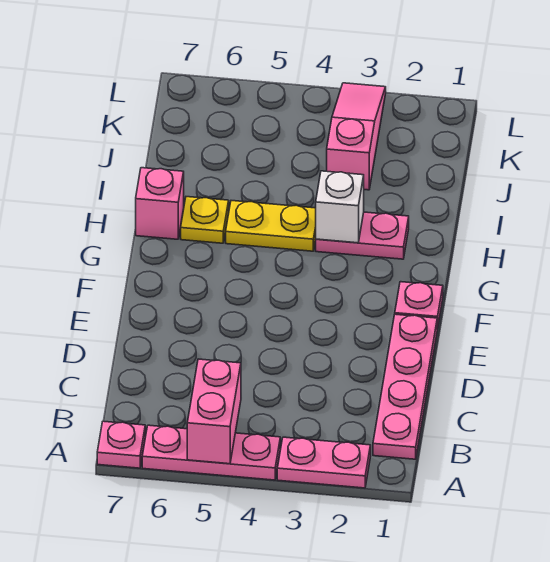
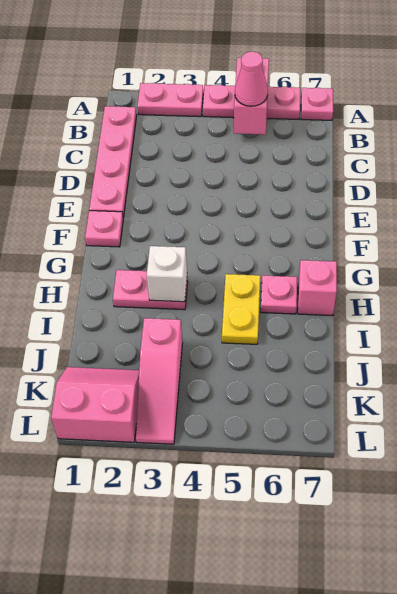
none -> pink 1x1 cone [235,51,268,106]
yellow 1x2 plate [226,201,316,251] -> yellow 1x2 plate turned to [222,274,260,344]
yellow 1x1 plate [181,197,229,243] -> pink 1x1 plate [261,275,297,314]
none -> pink 2x2 slope [51,367,139,442]

